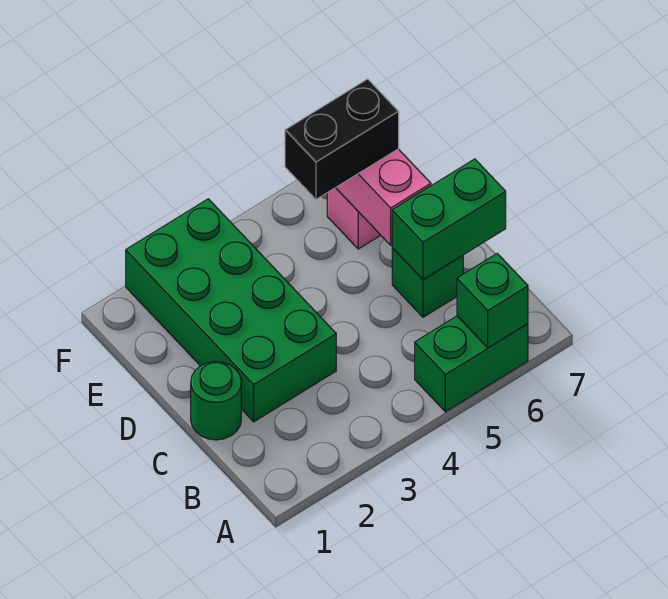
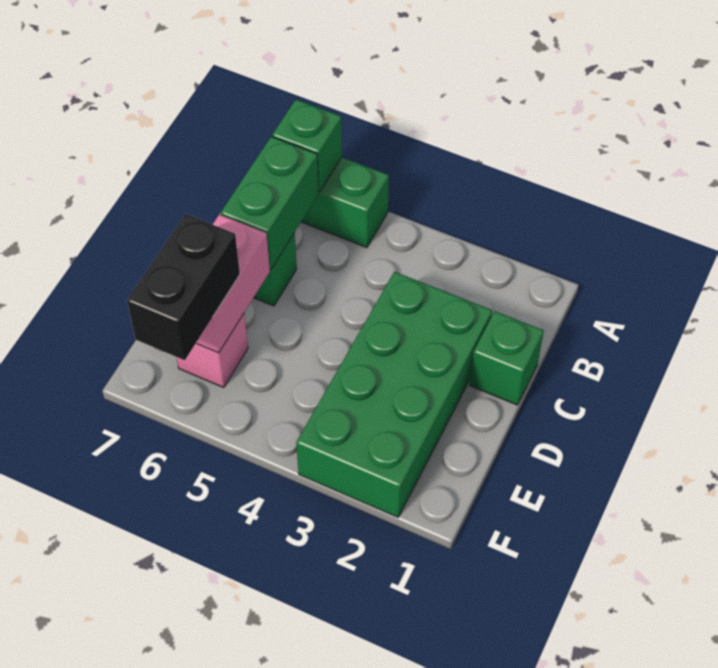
green 1x1 round brick [191,362,241,440] -> green 1x1 brick [470,311,544,405]
green 1x2 brick [392,159,506,279] -> green 1x2 brick turned to [221,136,319,270]
black 1x2 brick [285,79,399,199] -> black 1x2 brick turned to [127,214,240,360]

